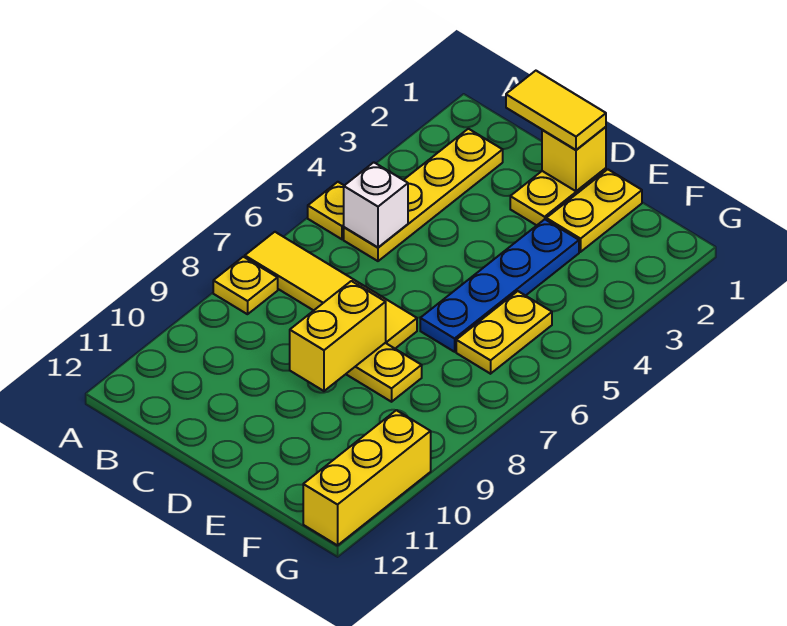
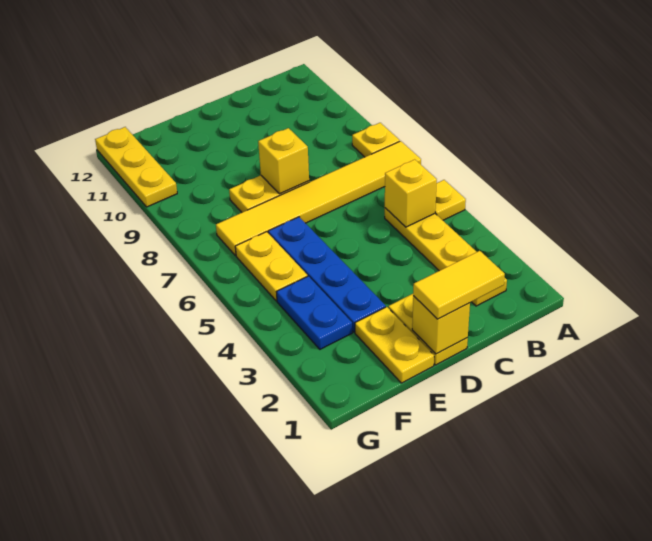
yellow 1x4 tile [245,232,417,348] -> yellow 1x6 tile [216,141,421,256]
white 1x1 brick [344,162,408,247] -> yellow 1x1 brick [385,159,437,227]
yellow 1x2 brick [290,281,386,391] -> yellow 1x1 brick [258,128,309,194]
none -> blue 1x2 plate [277,276,352,349]
yellow 1x3 brick [303,410,431,545] -> yellow 1x3 plate [95,127,177,207]

